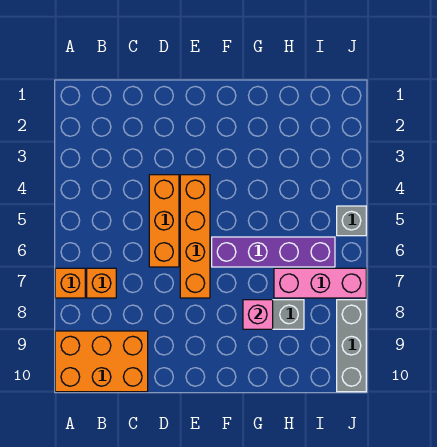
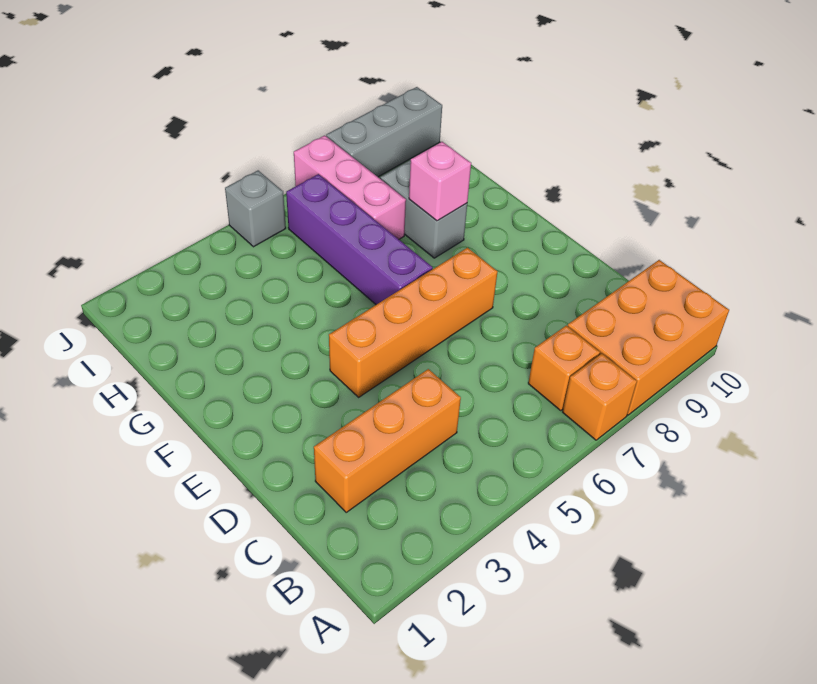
orange 2x3 brick [55,331,148,392] -> orange 2x3 brick turned to [568,260,729,415]
orange 1x3 brick [149,175,179,267] -> orange 1x3 brick moved to [314,369,461,512]

